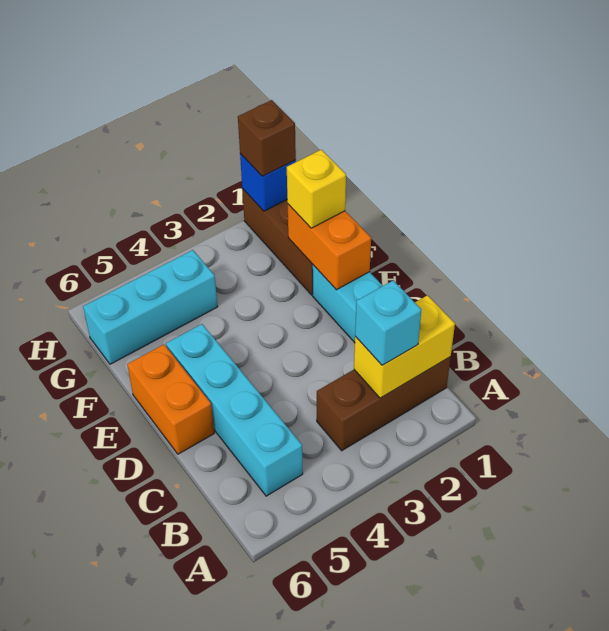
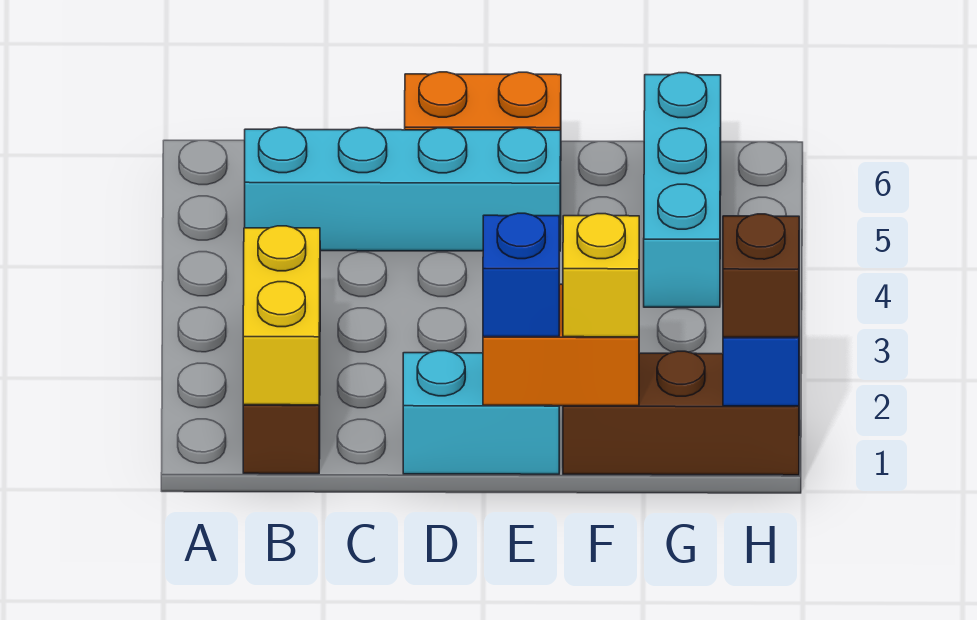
cyan 1x1 brick [355,280,421,365] -> none
none -> blue 1x1 brick [483,213,559,337]

